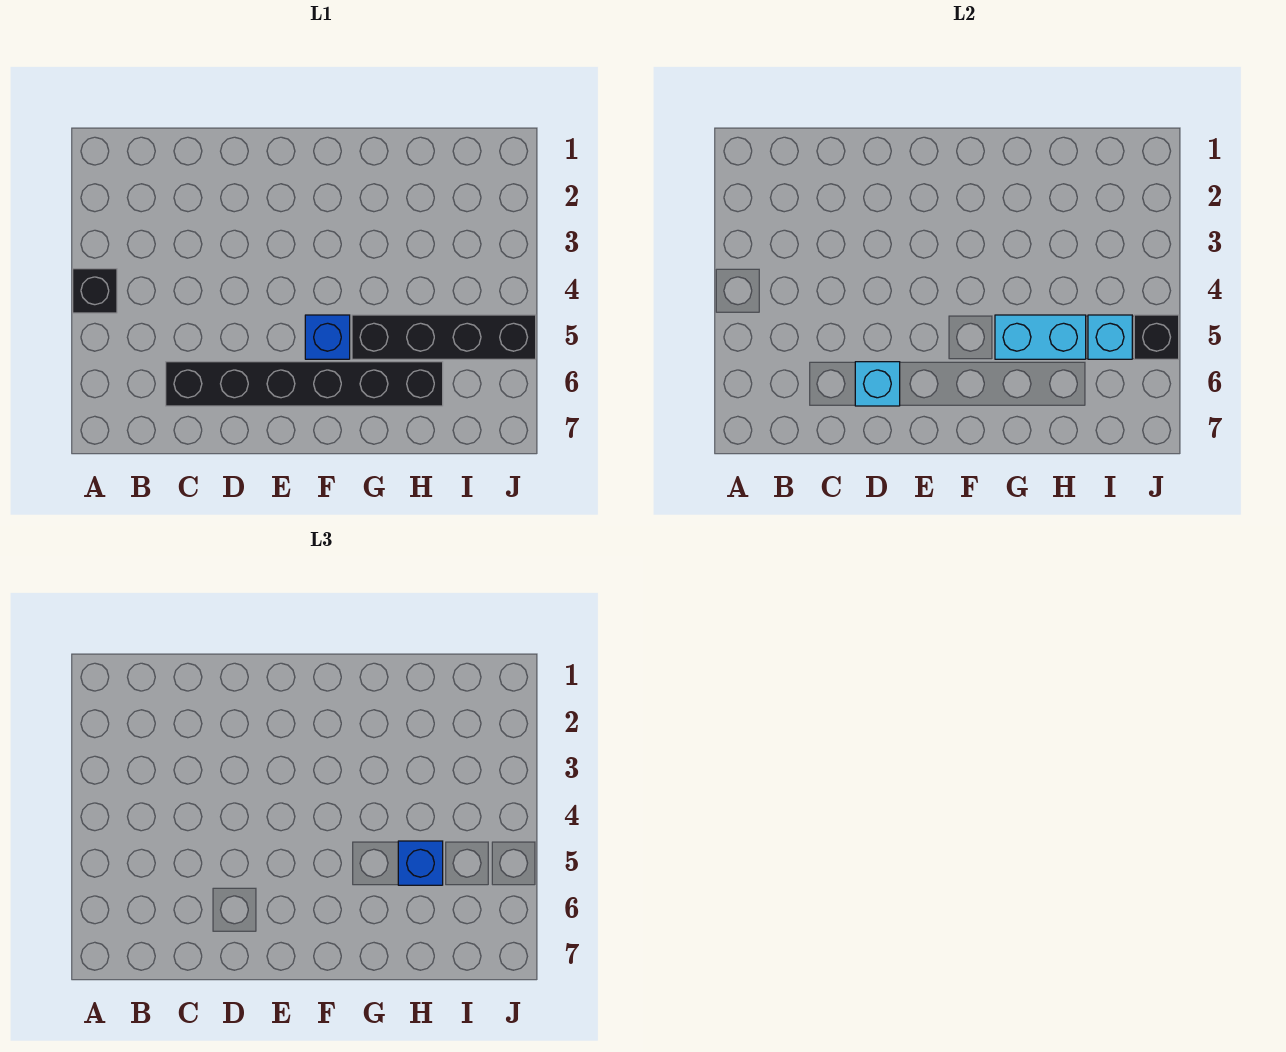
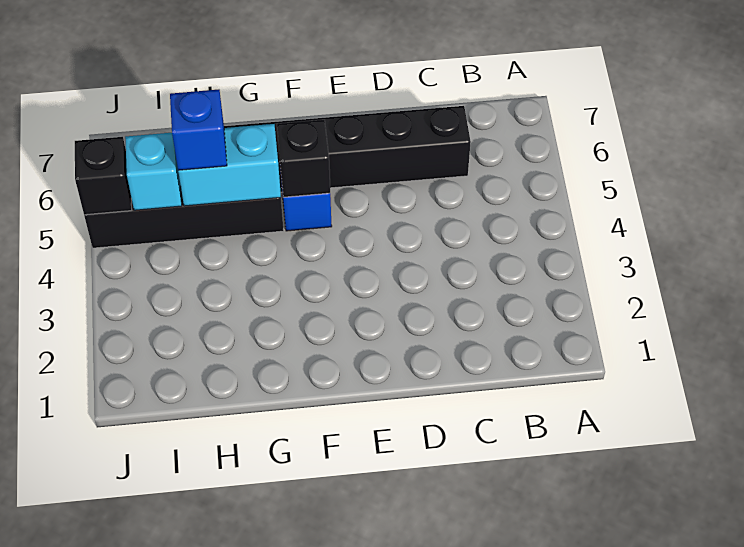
black 1x1 brick [73,269,117,313] -> black 1x1 brick moved to [277,120,330,197]
cyan 1x1 brick [855,362,900,406] -> none

